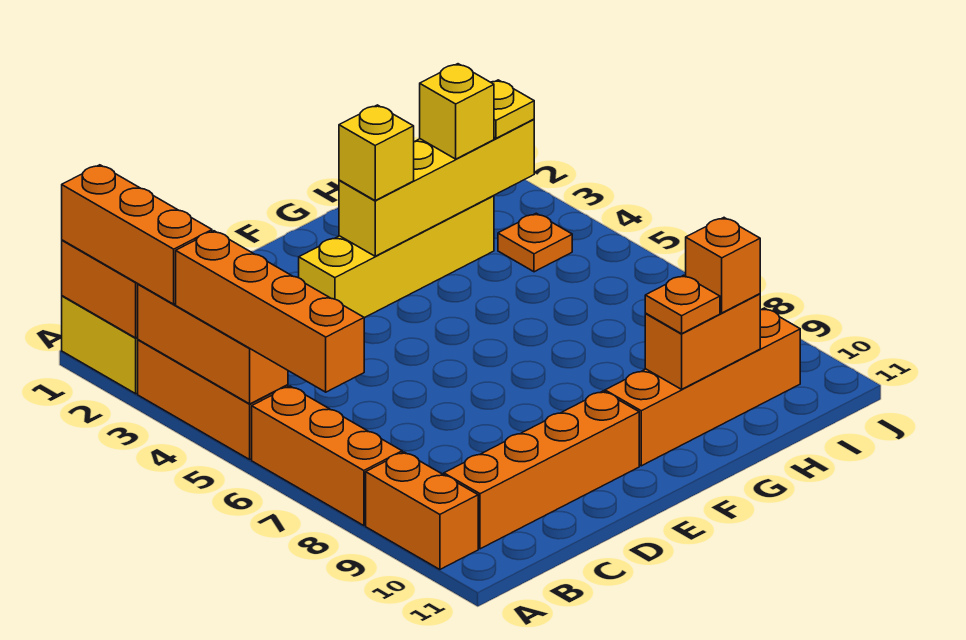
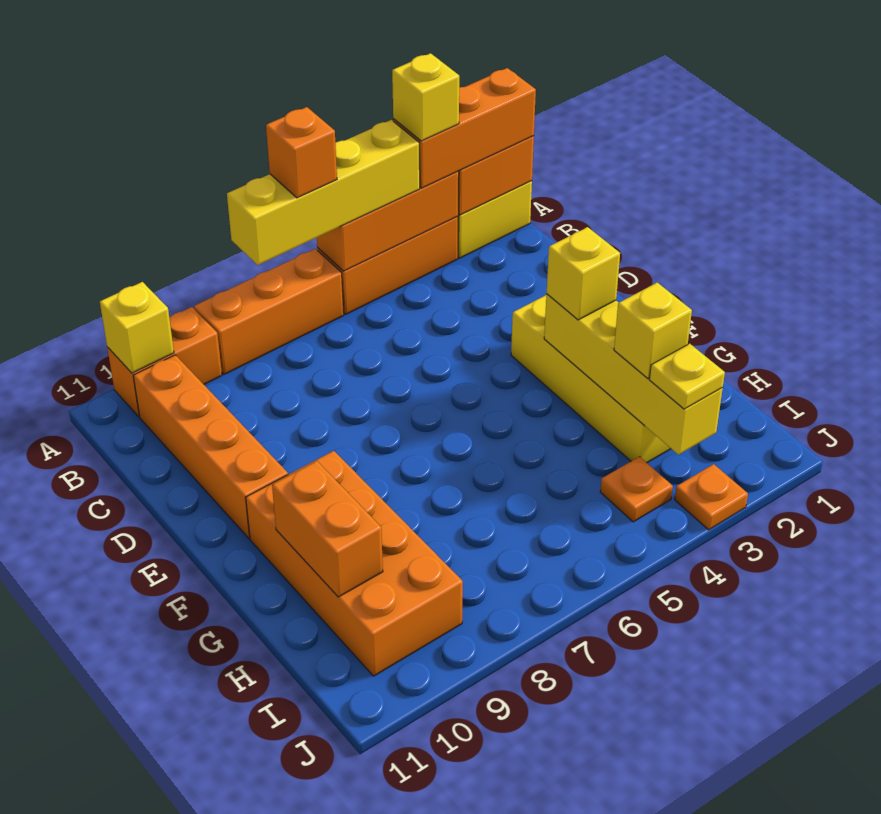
none -> yellow 1x1 brick [392,53,459,141]
orange 1x4 brick [176,231,364,392] -> yellow 1x4 brick [227,120,420,265]
none -> yellow 1x1 brick [100,282,174,373]
orange 1x4 brick [605,308,800,466] -> orange 2x4 brick [246,451,463,676]
orange 1x1 plate [645,275,720,334] -> orange 1x1 plate moved to [675,464,748,530]
orange 1x1 brick [686,218,760,313] -> orange 1x1 brick moved to [266,107,337,198]

